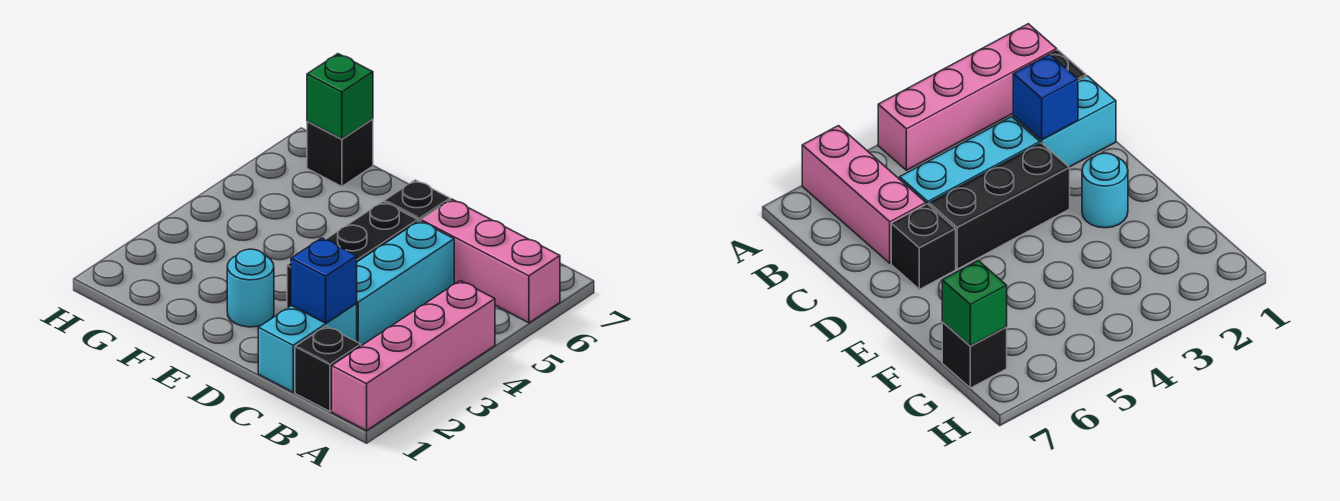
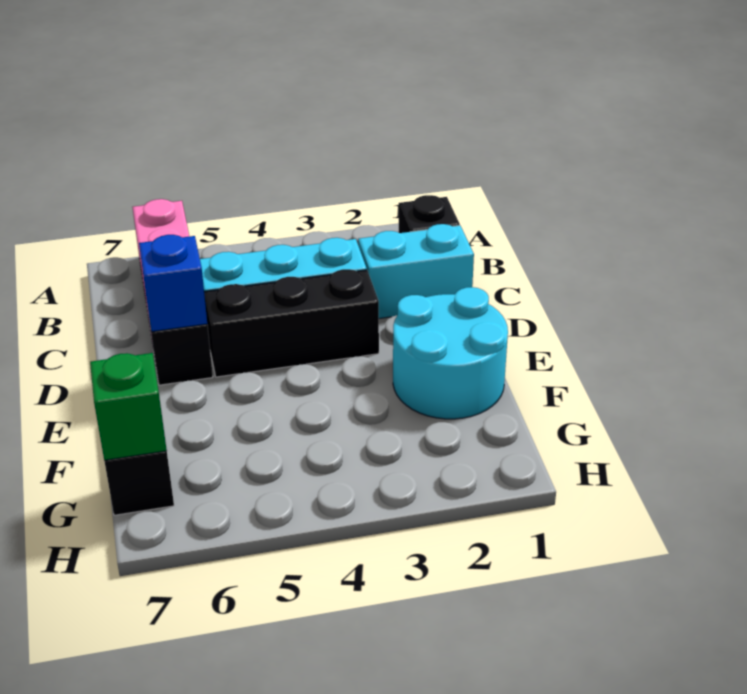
pink 1x4 brick [332,281,495,431] -> none
blue 1x1 brick [291,238,357,323] -> blue 1x1 brick moved to [139,235,207,332]
cyan 1x1 round brick [227,249,274,327] -> cyan 2x2 round brick [393,287,508,419]

